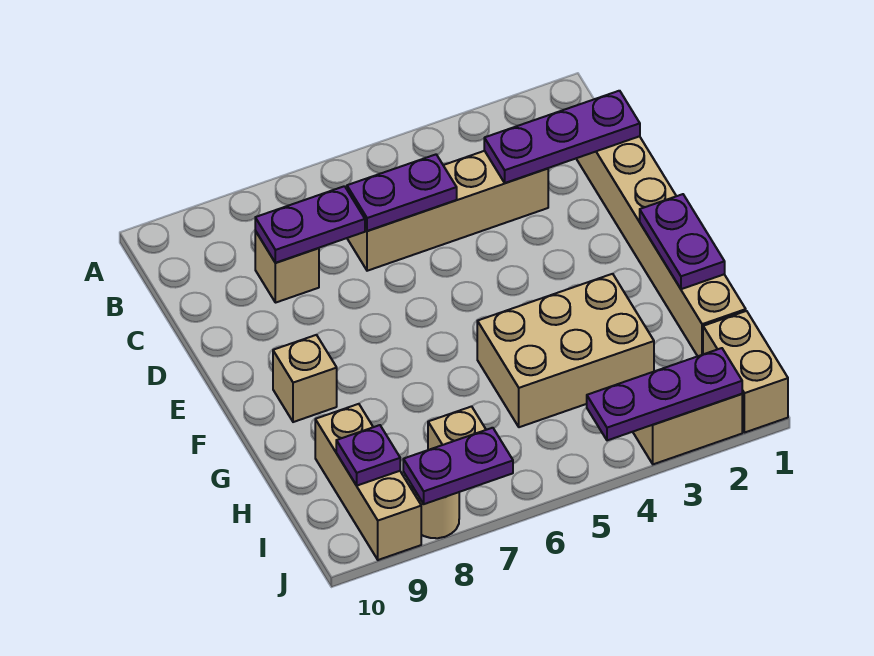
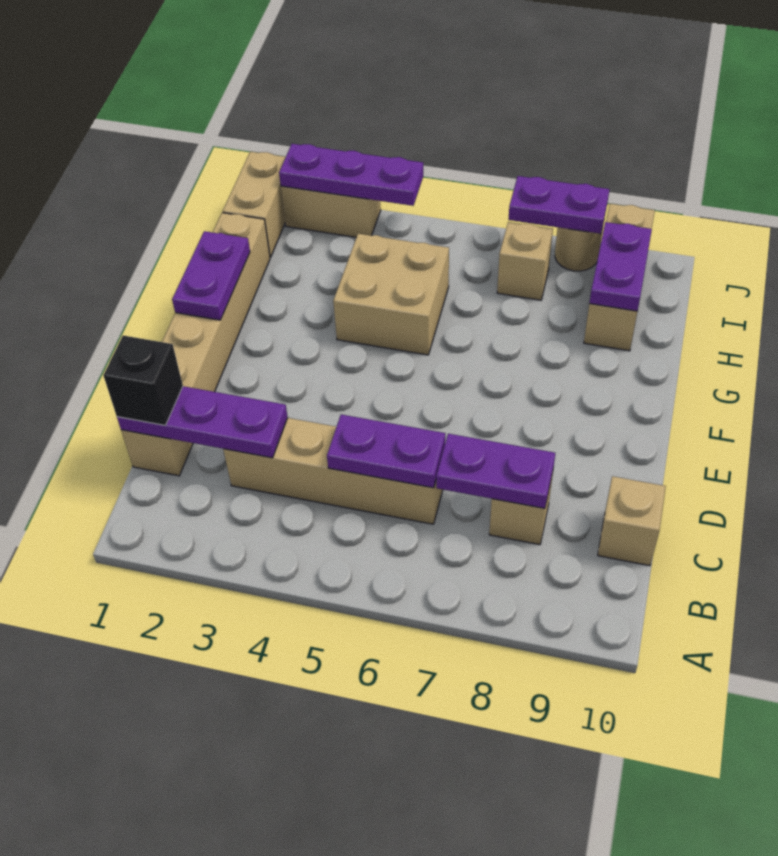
none -> black 1x1 brick [103,336,183,425]
tan 1x1 brick [273,335,337,422] -> tan 1x1 brick moved to [598,476,666,566]
tan 2x3 brick [477,274,654,427] -> tan 2x2 brick [333,234,449,355]
purple 1x1 plate [336,425,400,486] -> purple 1x2 plate [589,222,652,311]

